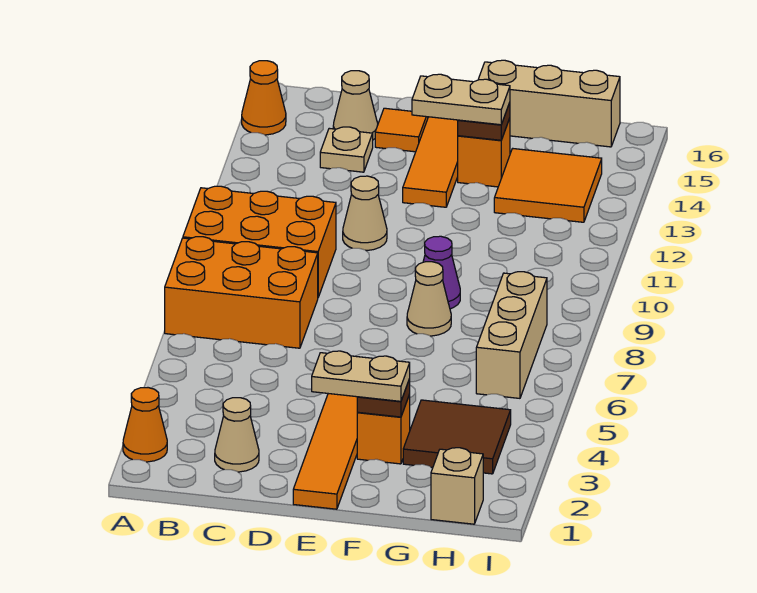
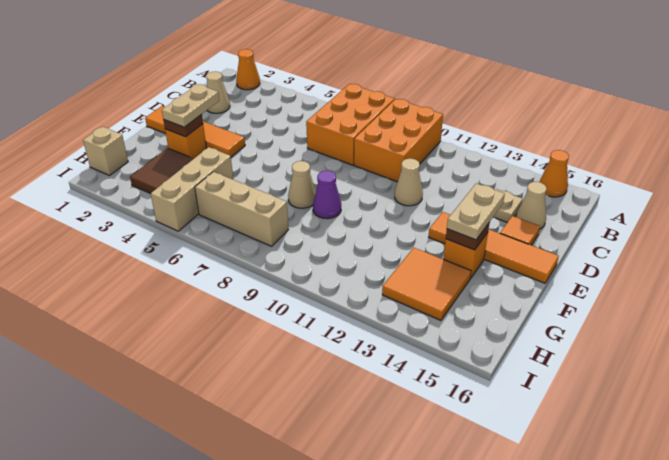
tan 1x3 brick [478,60,620,147] -> tan 1x3 brick moved to [151,147,233,231]

